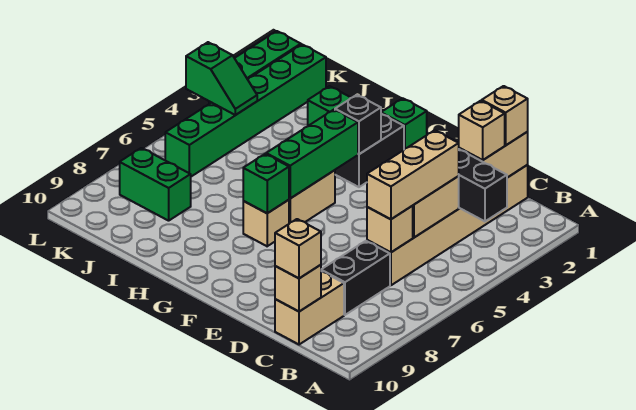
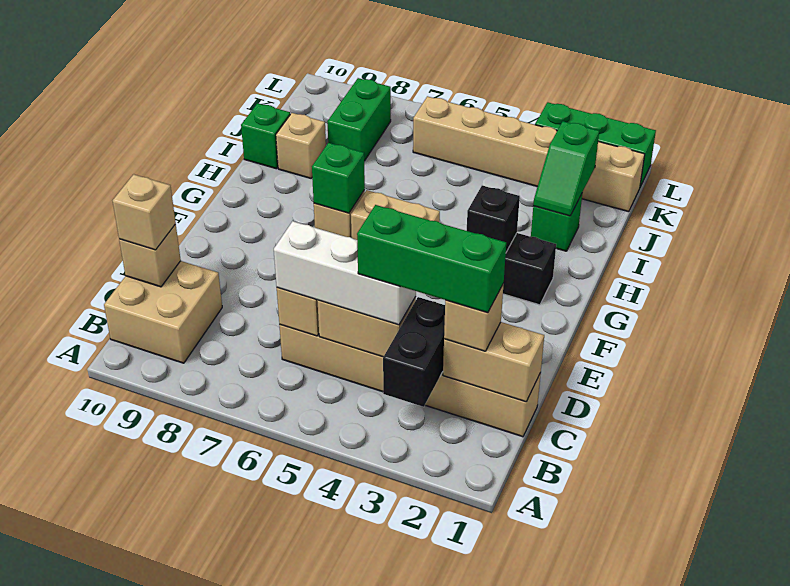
tan 1x1 brick [482,86,528,145] -> tan 1x1 brick moved to [276,113,326,178]
tan 1x3 brick [367,130,459,219] -> white 1x3 brick [274,221,416,325]
black 1x2 brick [321,241,390,315] -> none
tan 1x2 brick [275,271,344,345] -> tan 2x2 brick [104,261,222,363]
green 1x1 brick [381,98,427,149] -> green 1x1 brick moved to [241,103,290,169]
green 1x3 brick [266,110,358,198] -> green 1x3 brick moved to [357,205,506,313]
green 1x6 brick [165,45,326,177] -> tan 1x6 brick [413,96,645,212]
green 1x2 slope [186,42,257,115] -> green 1x2 slope moved to [533,121,599,216]

